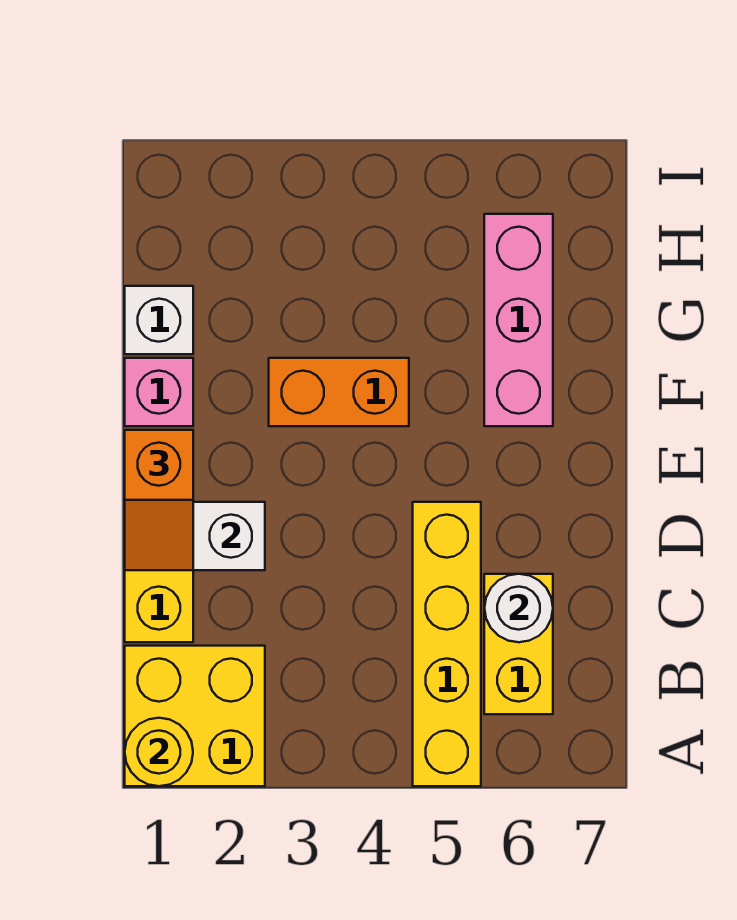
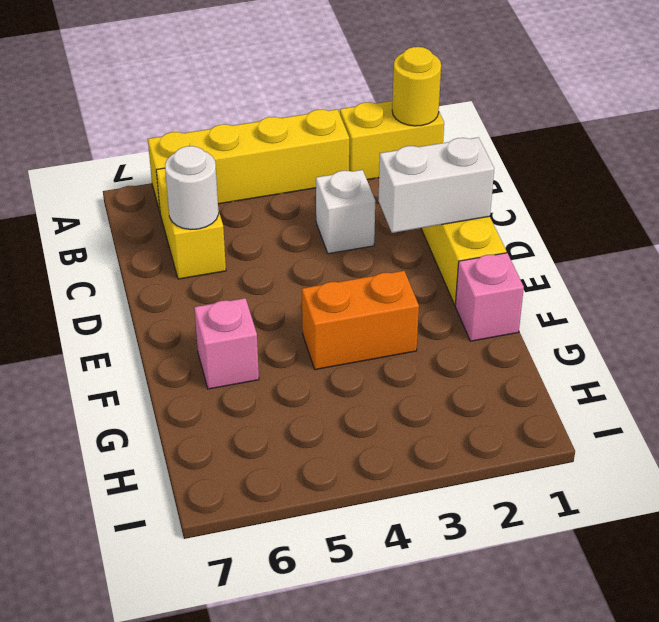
yellow 2x2 brick [125,646,265,786] -> yellow 1x2 brick [340,101,444,180]
yellow 1x4 brick [413,502,481,786] -> yellow 1x4 brick turned to [148,109,349,211]
orange 1x2 slope [125,430,193,570] -> none
pink 1x3 brick [484,214,553,426] -> pink 1x1 brick [194,298,259,389]
white 1x1 brick [125,286,193,354] -> white 1x1 brick moved to [316,170,375,254]

